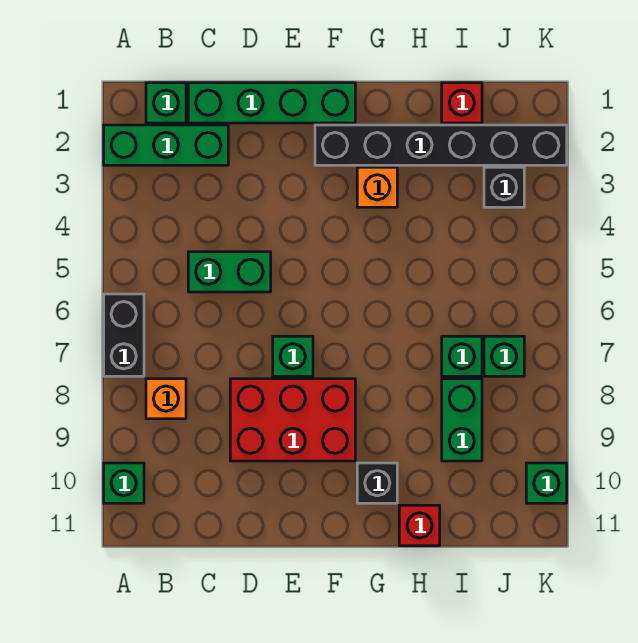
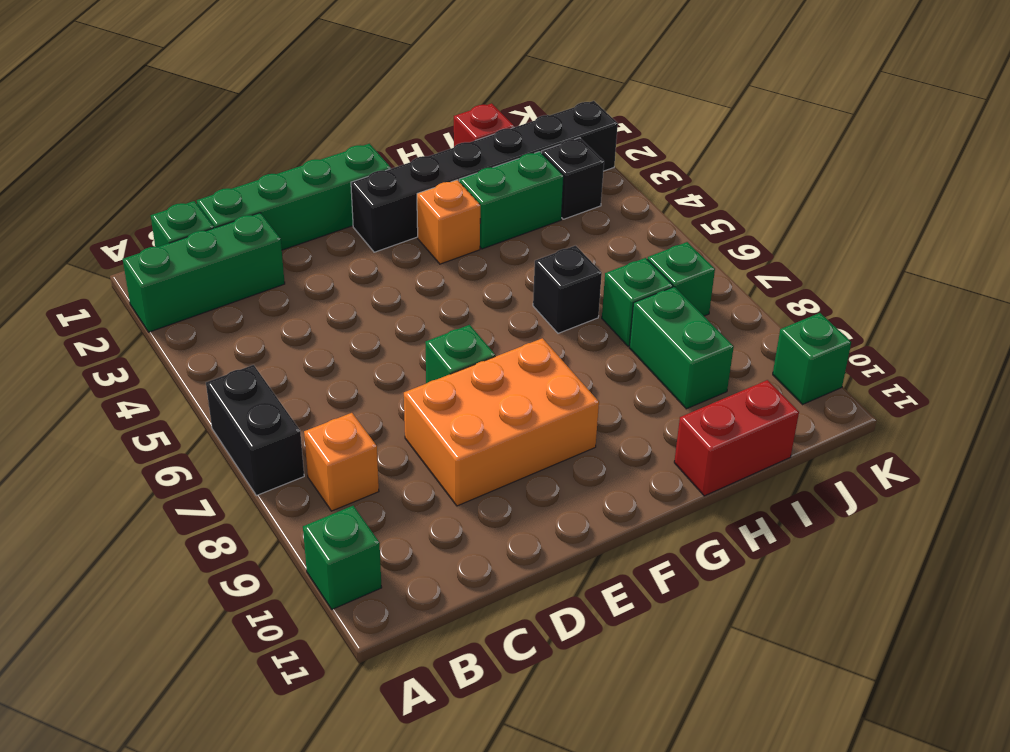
green 1x2 brick [188,252,271,292] -> green 1x2 brick moved to [459,152,564,249]
red 2x3 brick [230,379,355,461] -> orange 2x3 brick [404,338,599,506]
black 1x1 brick [357,463,397,503] -> black 1x1 brick moved to [533,246,602,333]
red 1x1 brick [399,505,440,546] -> red 1x2 brick [674,380,799,496]

